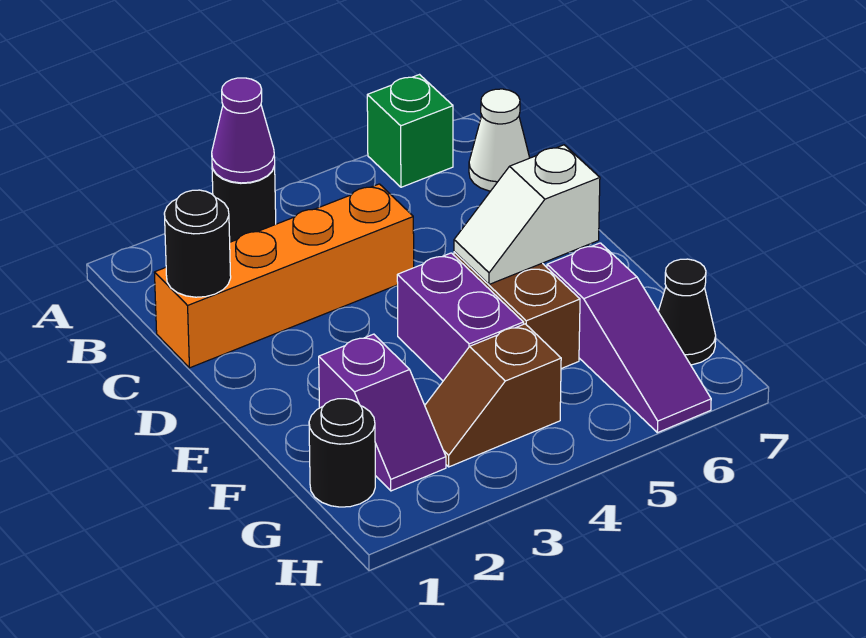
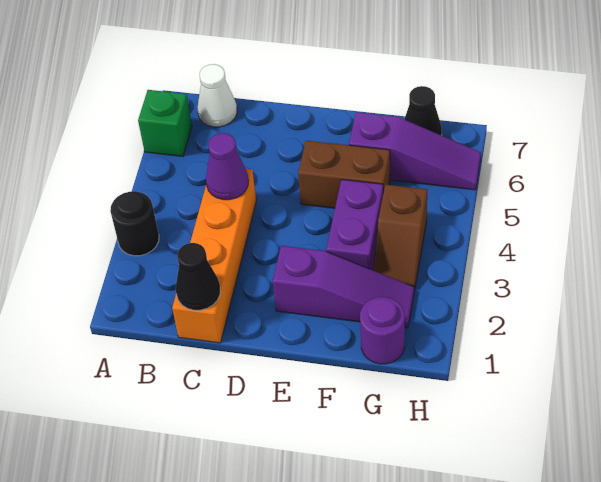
purple 1x1 cone [212,78,275,183] -> purple 1x1 cone moved to [206,133,248,200]
black 1x1 round brick [164,190,231,297] -> black 1x1 cone [176,243,220,310]
purple 1x2 brick [397,253,523,381] -> purple 1x2 brick turned to [326,180,383,270]
white 1x2 slope [454,145,600,284] -> none
purple 1x2 slope [319,334,446,491] -> purple 1x3 slope [273,246,414,328]
black 1x1 round brick [309,399,375,507] -> purple 1x1 round brick [360,297,405,364]

